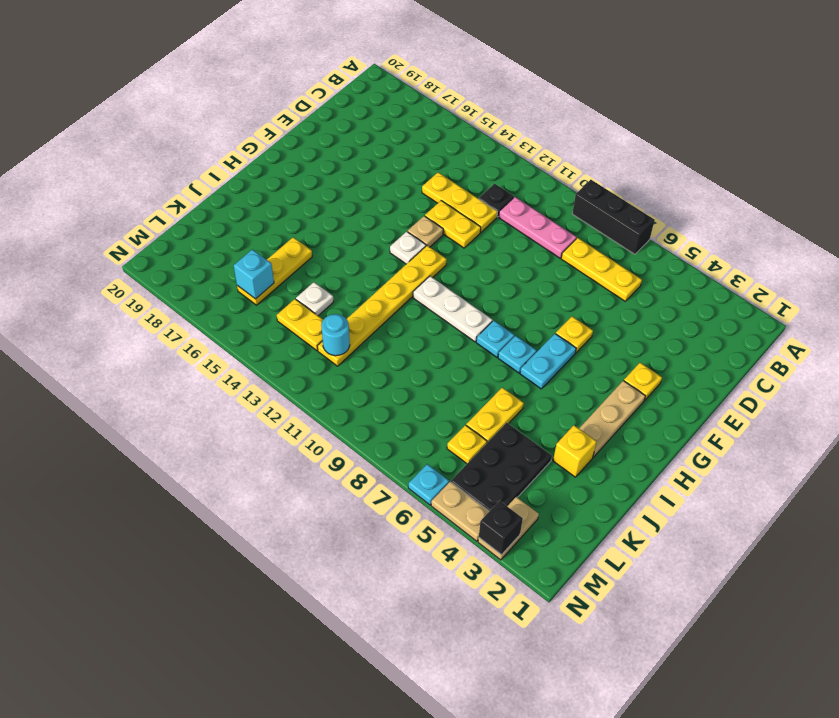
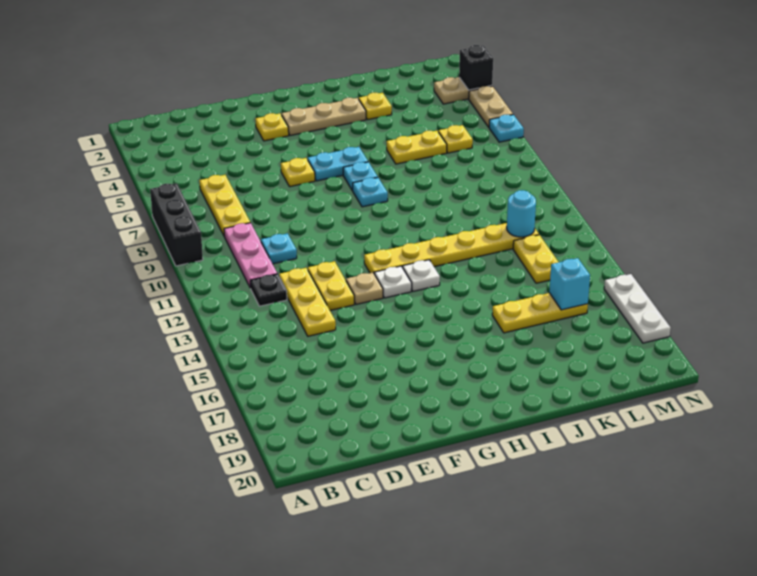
none -> cyan 1x1 plate [261,233,297,264]
white 1x3 plate [413,276,493,342] -> white 1x3 plate moved to [604,274,671,343]
yellow 1x1 brick [553,425,597,477] -> yellow 1x1 plate [359,93,392,120]
black 2x3 plate [451,423,552,511] -> none
white 1x1 plate [296,282,334,316] -> white 1x1 plate moved to [403,260,440,291]

